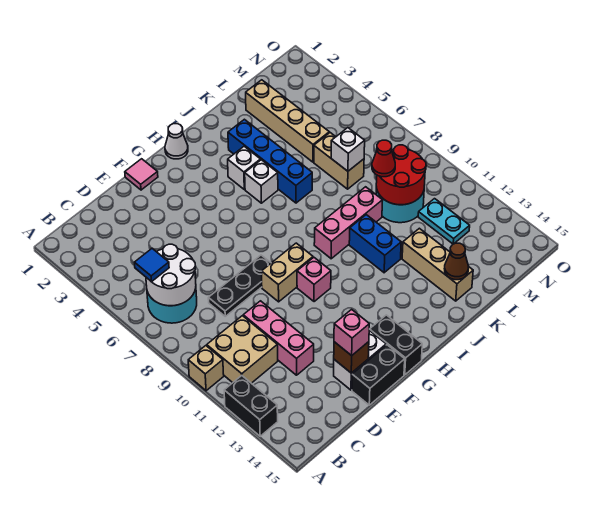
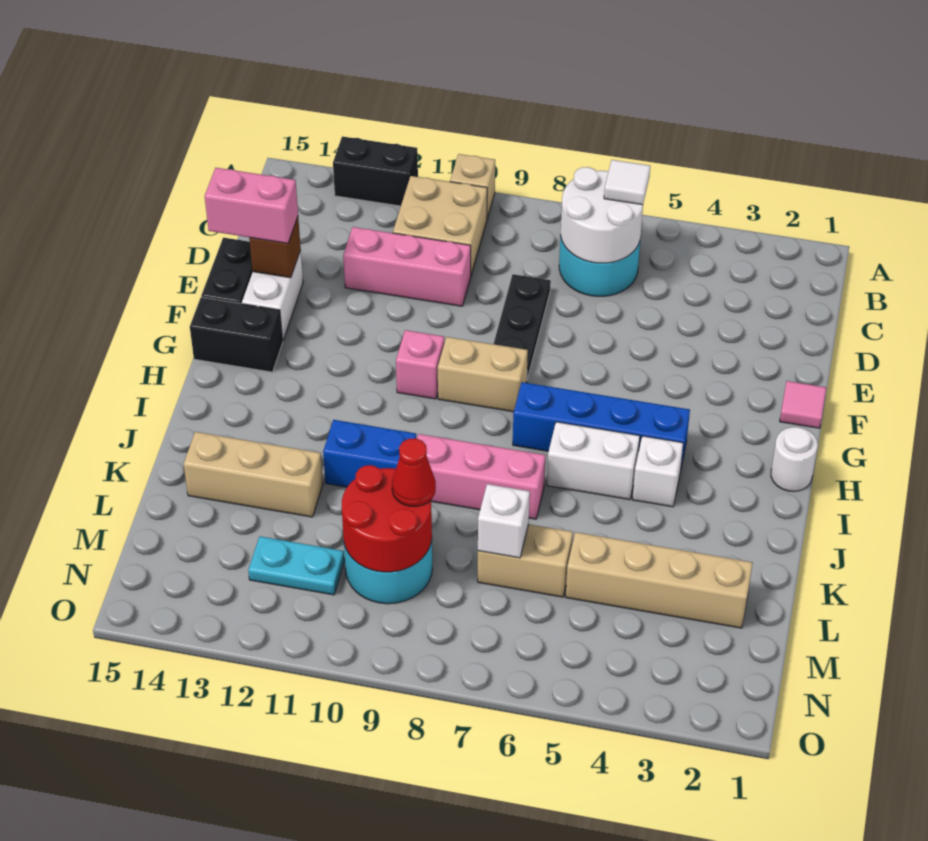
blue 1x1 tile [134,249,169,282] -> white 1x1 tile [604,160,650,205]
pink 1x1 brick [334,309,369,356] -> pink 1x2 brick [205,168,298,243]
tan 1x2 brick [262,243,313,302] -> tan 1x2 brick turned to [438,337,528,412]
white 1x1 cone [165,124,188,159] -> white 1x1 round brick [771,427,818,491]
white 1x1 brick [245,160,278,203] -> white 1x2 brick [547,422,640,500]
pink 1x3 brick [314,187,383,259] -> pink 1x3 brick turned to [417,434,546,519]
blue 1x4 brick [228,119,312,203] -> blue 1x4 brick moved to [513,382,690,467]
brown 1x1 cone [445,243,468,280] -> none

